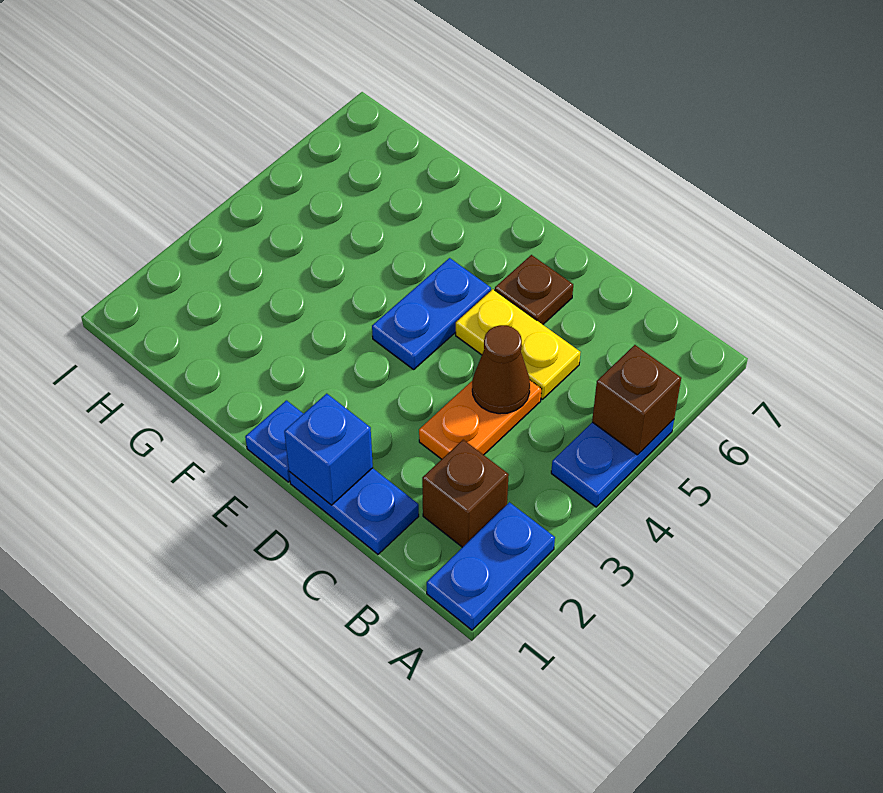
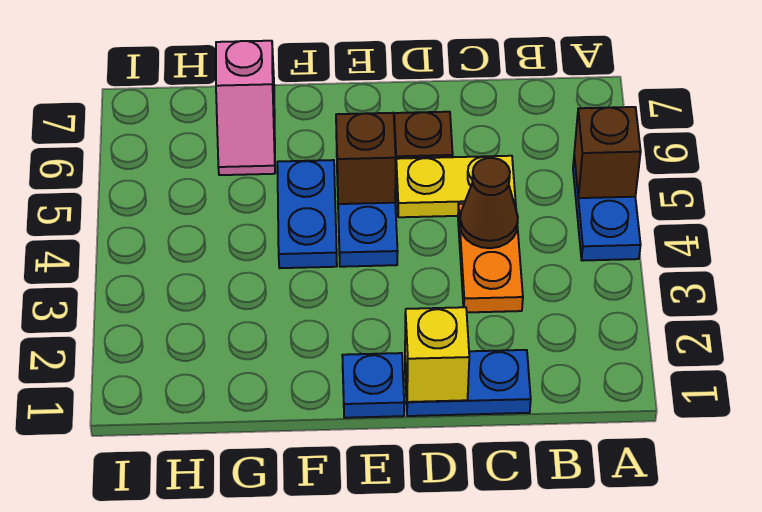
blue 1x2 plate [427,502,555,630] -> blue 1x2 plate moved to [277,160,337,268]
brown 1x1 brick [422,440,509,547] -> brown 1x1 brick moved to [336,113,396,204]
blue 1x1 brick [284,394,373,505] -> yellow 1x1 brick [405,307,469,402]
none -> pink 1x2 slope [216,41,275,175]

